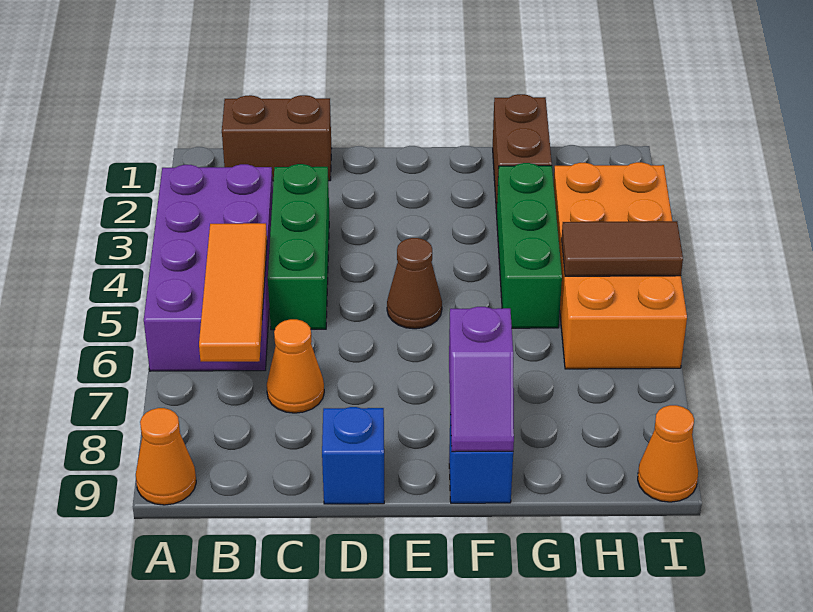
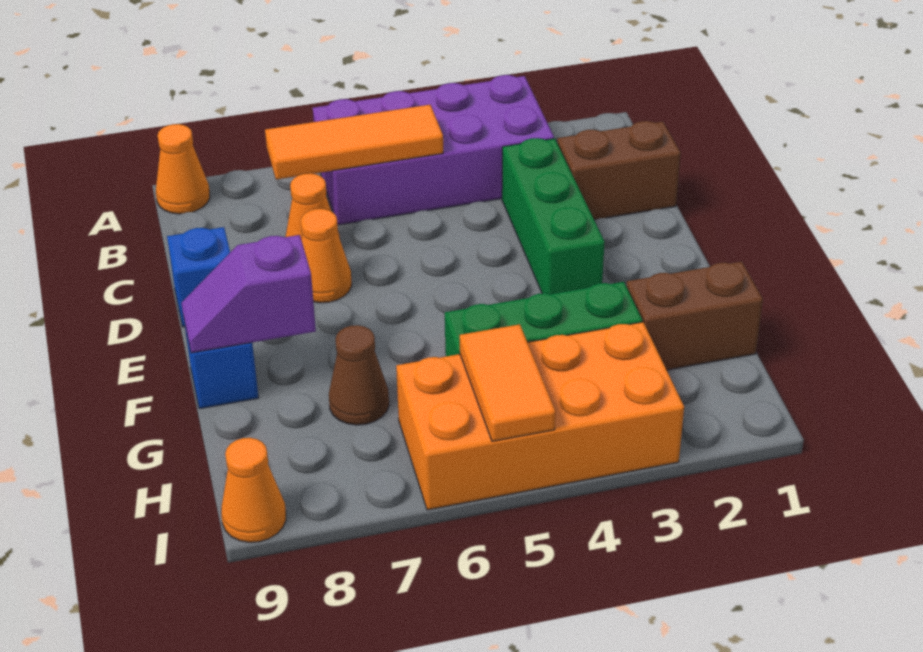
brown 1x2 brick [222,95,332,181] -> brown 1x2 brick turned to [557,121,681,220]
green 1x3 brick [268,164,329,330] -> green 1x3 brick turned to [502,138,605,294]
none -> orange 1x1 cone [301,209,352,303]
brown 1x1 cone [387,238,442,329] -> brown 1x1 cone moved to [329,325,389,425]
brown 1x2 tile [562,221,683,276] -> orange 1x2 tile [460,324,555,441]

